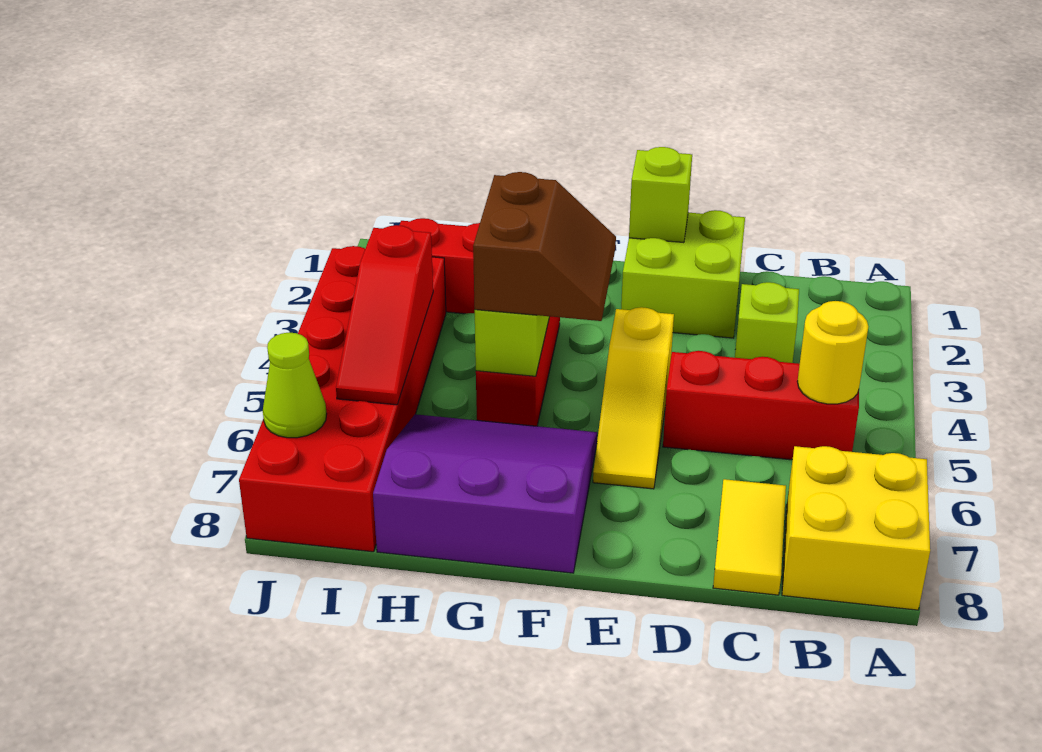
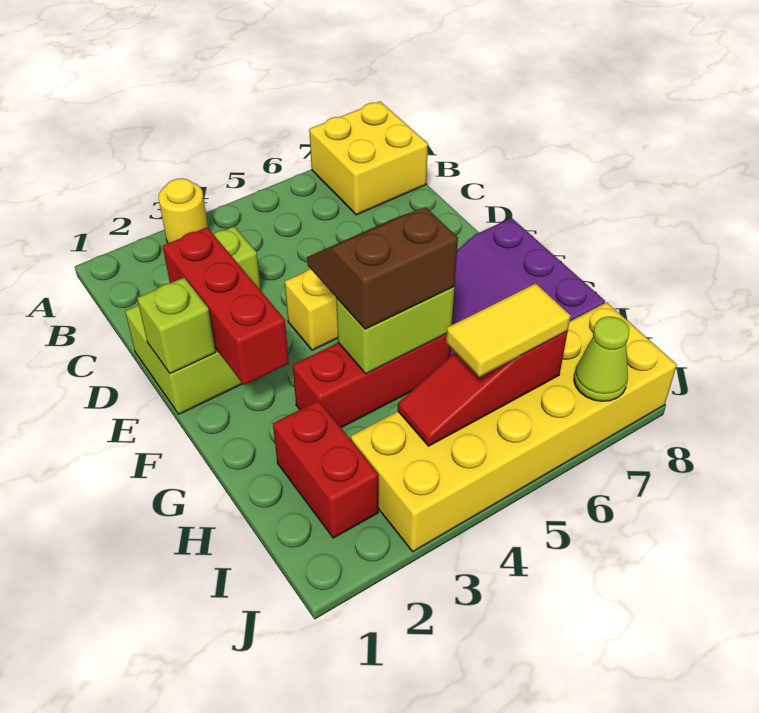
red 1x3 brick [663,351,859,460] -> red 1x3 brick moved to [163,227,289,385]
yellow 1x1 round brick [797,301,868,404] -> yellow 1x1 round brick moved to [159,178,208,243]
yellow 1x2 tile [713,479,786,595] -> yellow 1x2 tile moved to [446,283,570,377]
red 2x6 brick [239,246,446,552] -> yellow 2x6 brick [351,302,677,552]
red 1x3 slope [336,225,433,405] -> red 1x3 slope turned to [398,331,568,446]

